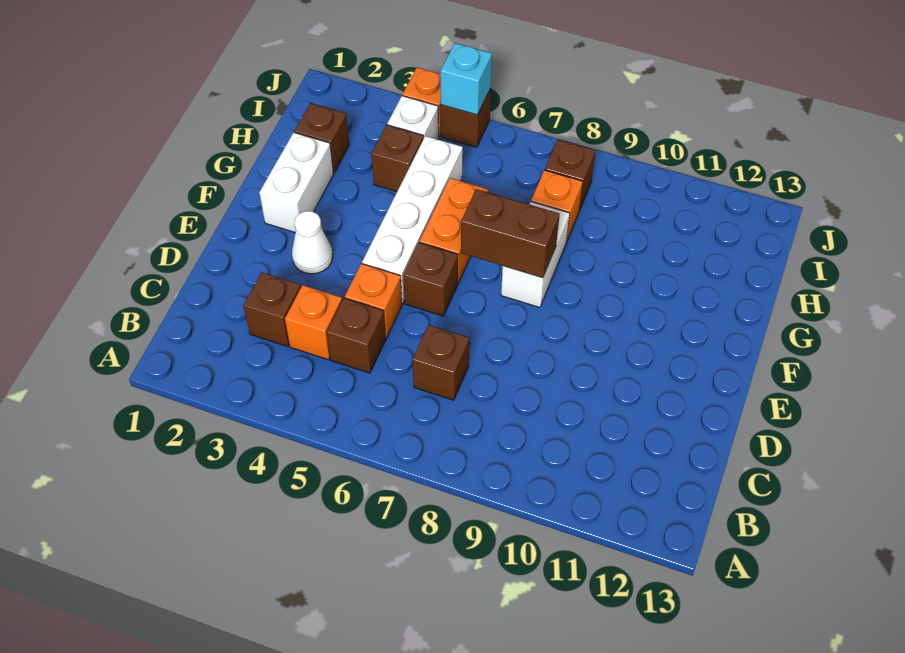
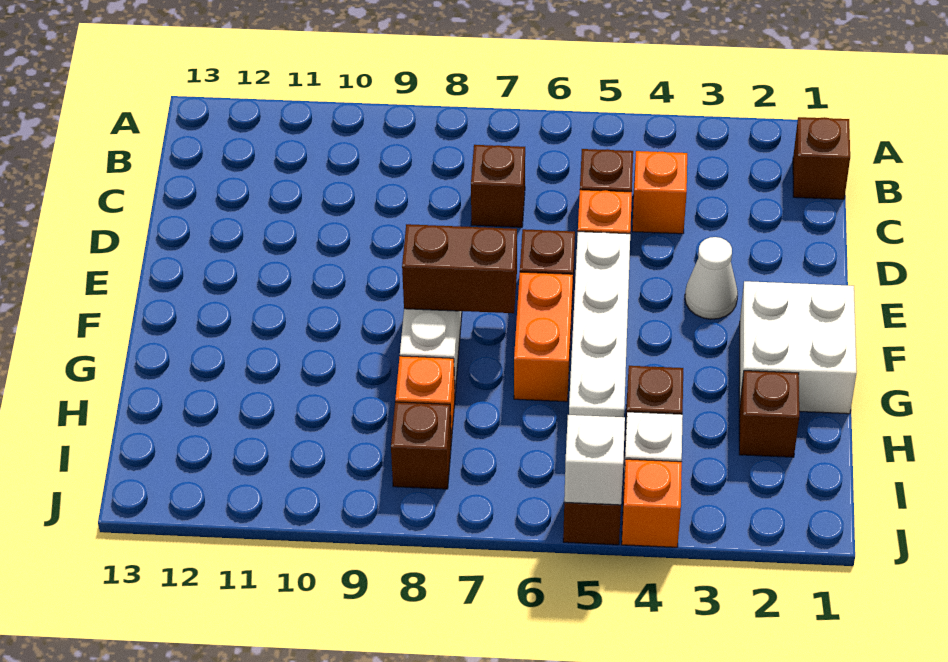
brown 1x1 brick [243,272,301,347] -> brown 1x1 brick moved to [793,117,850,199]
white 1x2 brick [259,132,334,232] -> white 2x2 brick [739,281,857,414]
cyan 1x1 brick [440,43,492,115] -> white 1x1 brick [564,415,625,505]

